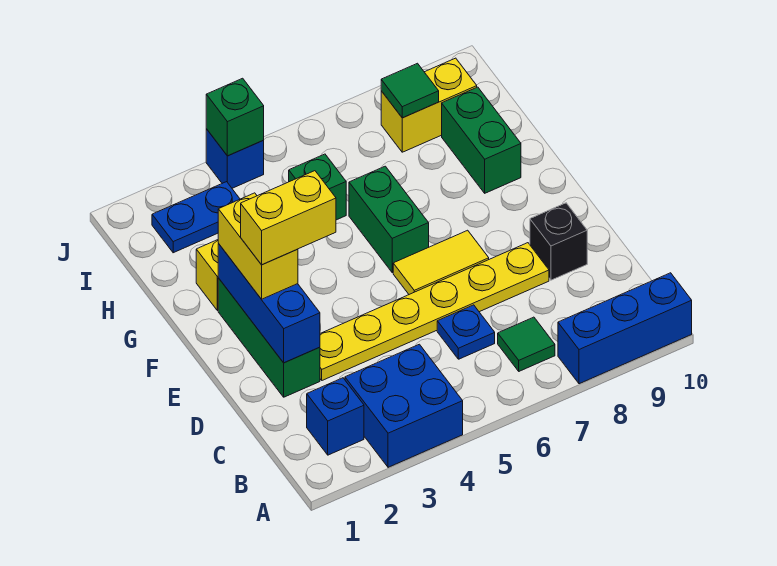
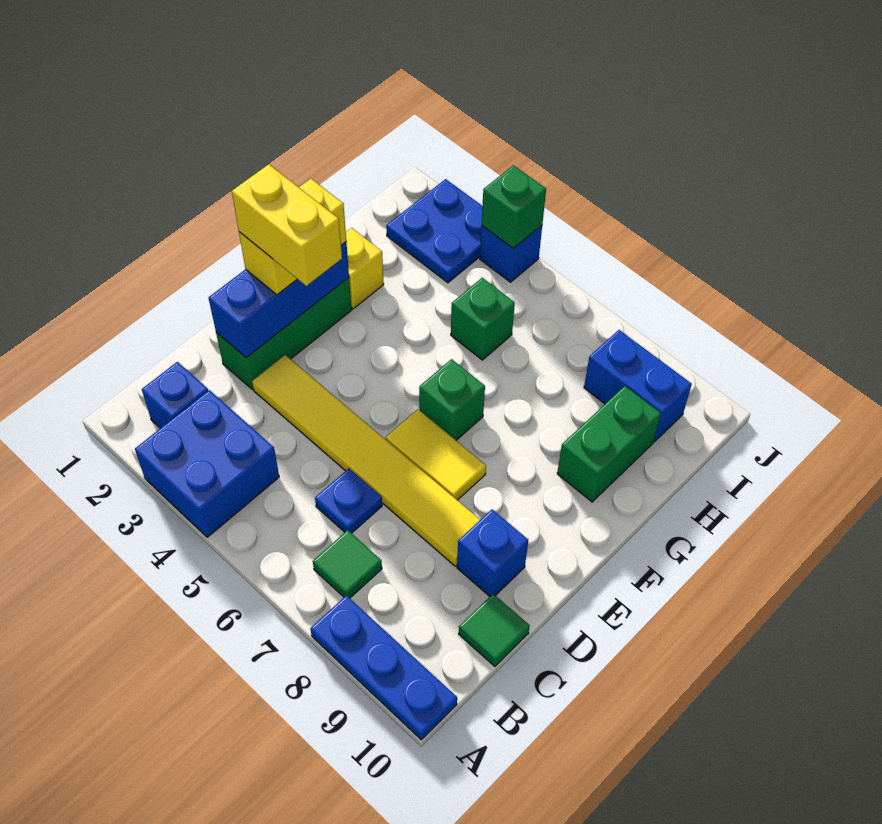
blue 1x3 brick [558,273,692,384] -> blue 1x3 plate [310,595,457,740]
yellow 1x6 plate [320,243,549,380] -> yellow 1x6 tile [252,355,480,566]
black 1x1 brick [530,203,587,280] -> blue 1x1 brick [457,509,528,596]
green 1x2 brick [349,166,429,272] -> green 1x1 brick [419,359,485,440]
blue 1x2 plate [152,182,240,253] -> blue 2x2 plate [386,179,482,283]
yellow 1x2 brick [381,58,477,152] -> blue 1x2 brick [584,330,692,442]
green 1x1 tile [381,63,439,118] -> green 1x1 tile moved to [459,594,530,666]

